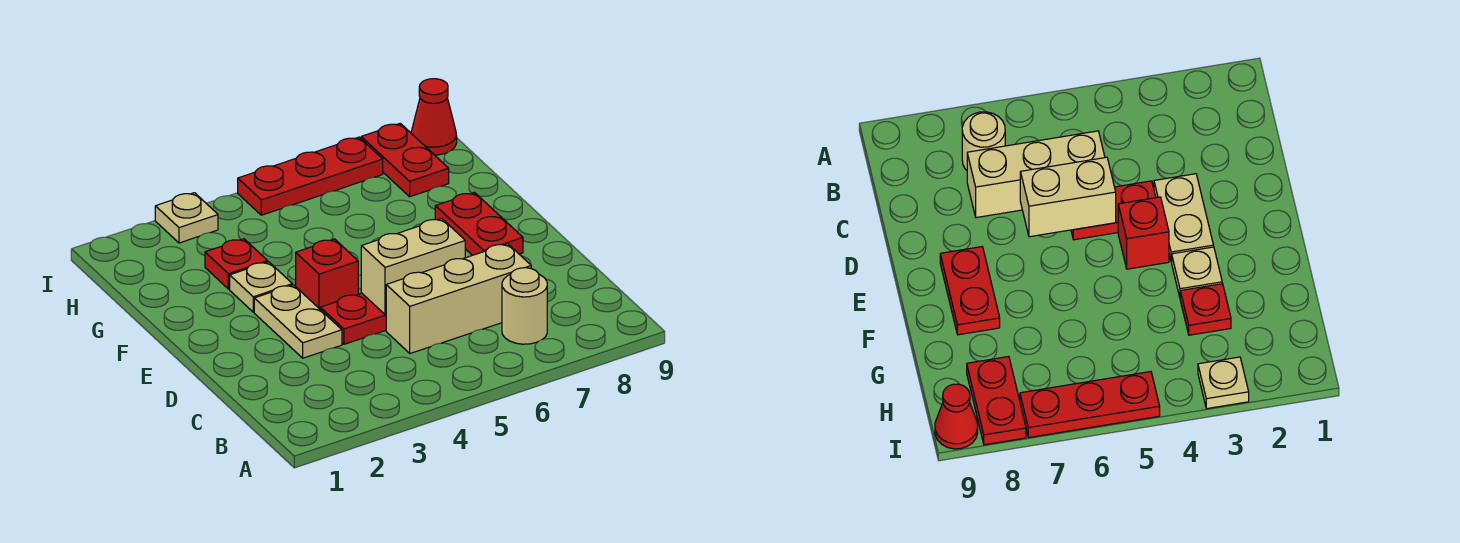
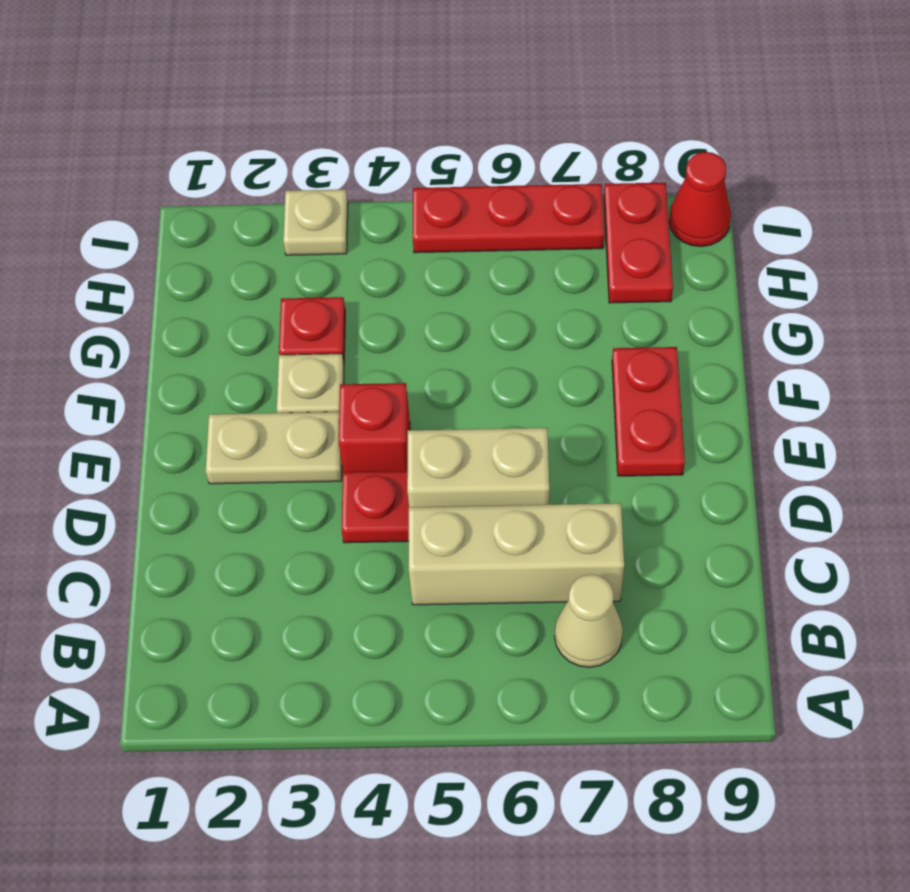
tan 1x1 round brick [502,268,547,344] -> tan 1x1 cone [554,574,623,667]
tan 1x2 plate [254,285,342,358] -> tan 1x2 plate turned to [206,412,342,484]

